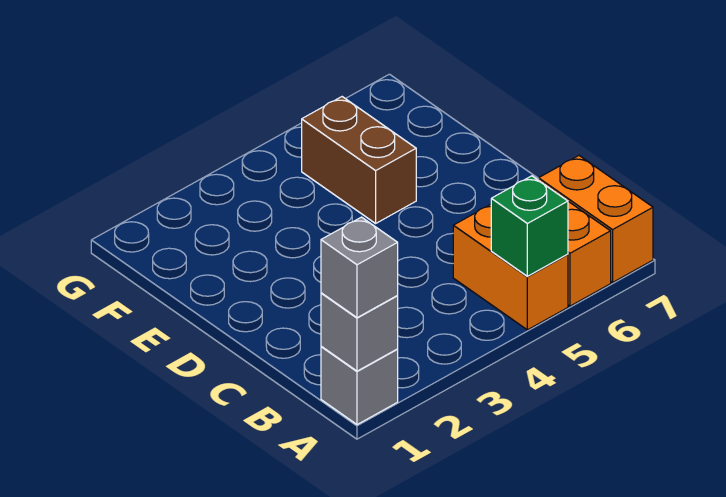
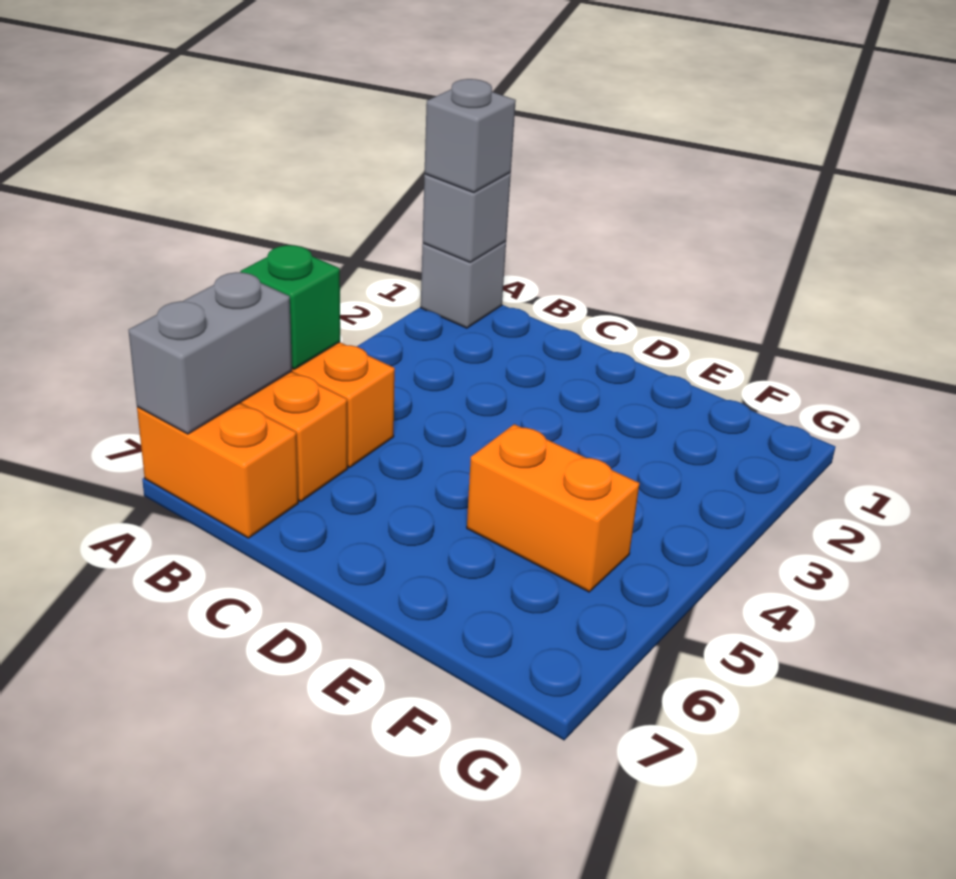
none -> grey 1x2 brick [129,272,292,434]
brown 1x2 brick [302,97,416,223] -> orange 1x2 brick [467,424,640,592]

